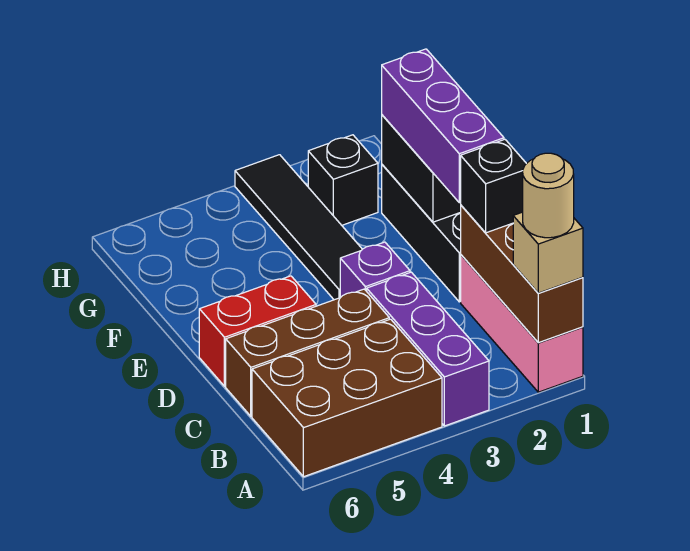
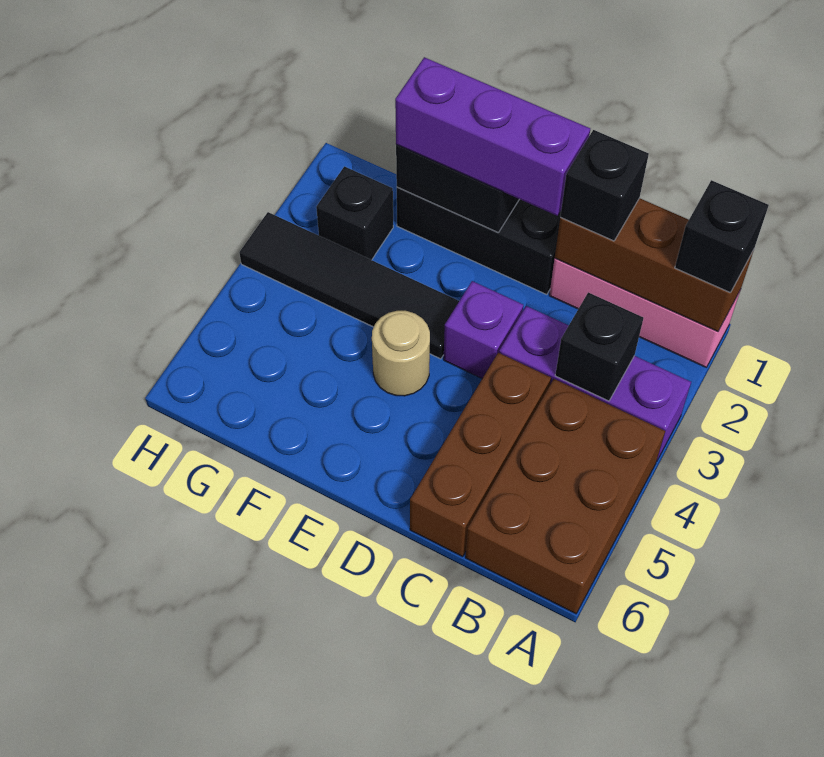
tan 1x1 brick [513,212,583,293] -> black 1x1 brick [675,180,769,293]
tan 1x1 round brick [523,153,574,238] -> tan 1x1 round brick moved to [372,311,430,396]
none -> black 1x1 brick [555,292,643,401]
red 1x2 brick [199,276,316,386] -> none

